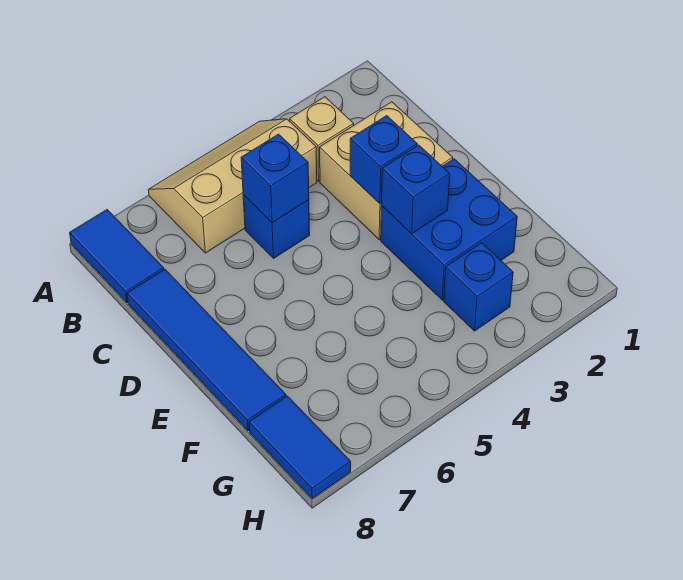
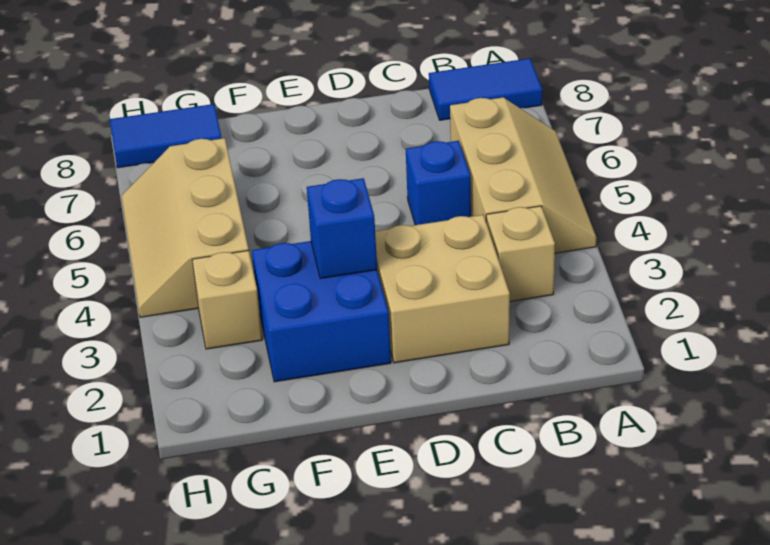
blue 1x1 brick [241,134,309,223] -> none
blue 1x4 tile [127,269,286,431] -> none
blue 1x1 brick [350,116,417,203] -> none
blue 1x1 brick [444,243,513,331] -> tan 1x1 brick [192,250,262,349]
none -> tan 2x3 slope [121,138,249,317]

